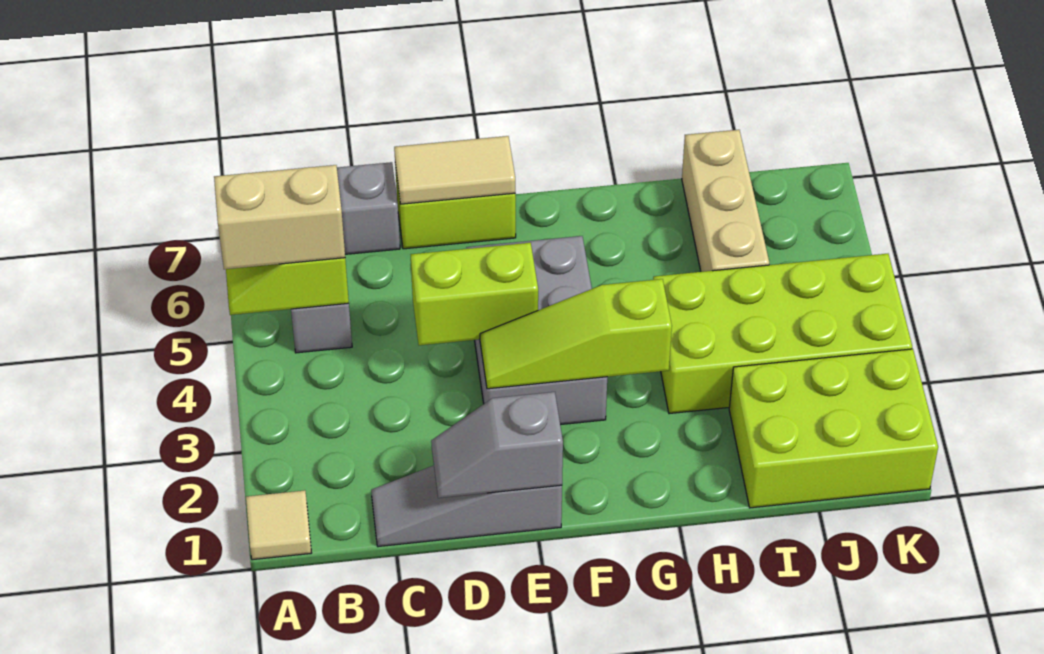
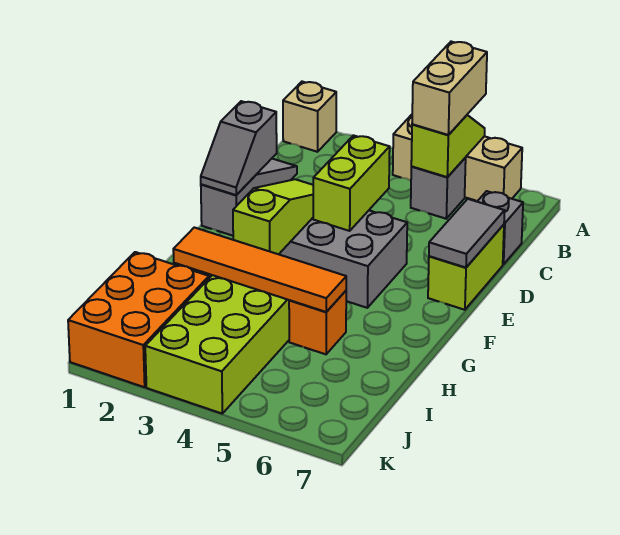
tan 1x1 tile [246,490,311,560] -> tan 1x1 brick [283,82,336,152]
grey 1x2 slope [431,392,563,498] -> grey 1x2 slope turned to [201,101,277,195]
tan 1x2 tile [394,136,515,204] -> grey 1x2 tile [429,199,505,268]
none -> orange 1x4 tile [173,227,346,312]
none -> orange 1x1 brick [289,291,346,354]
lime 2x3 brick [729,349,938,508] -> orange 2x3 brick [68,252,209,387]
tan 1x3 brick [682,130,769,272] -> tan 1x3 brick moved to [393,115,522,201]

